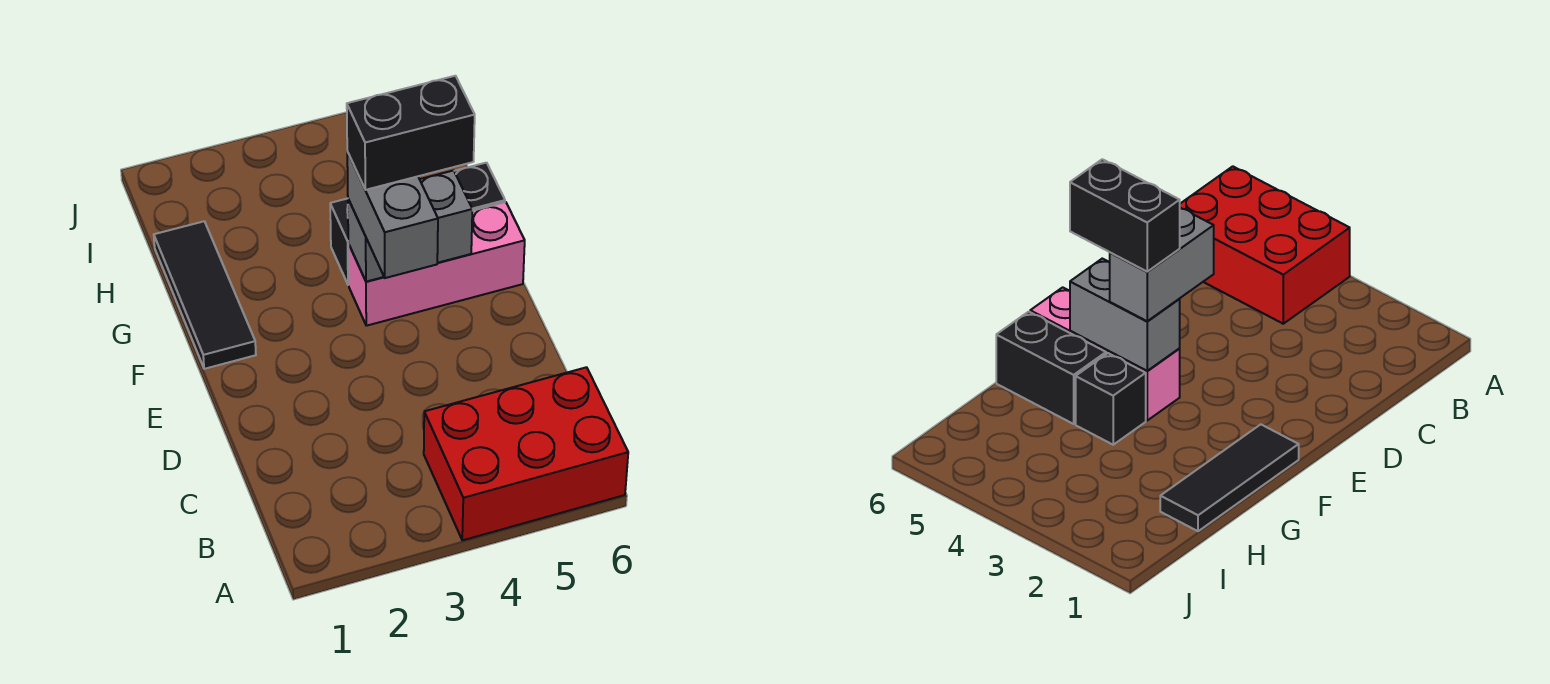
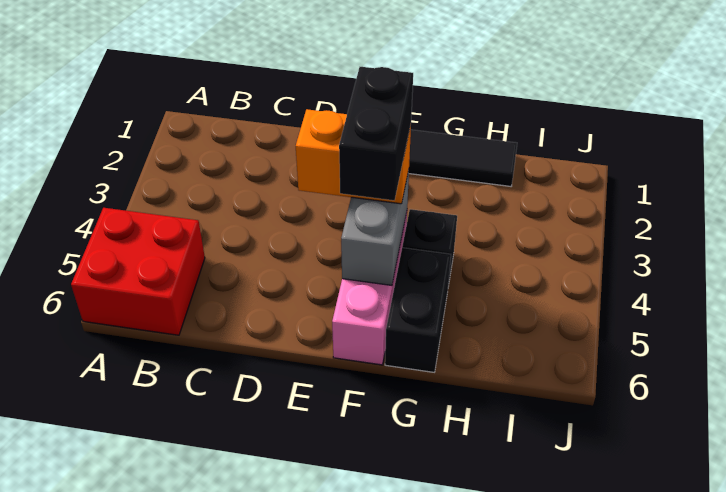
red 2x3 brick [424,367,628,540] -> red 2x2 brick [71,208,205,335]
grey 1x2 brick [347,152,438,278] -> orange 1x2 brick [296,109,411,204]

